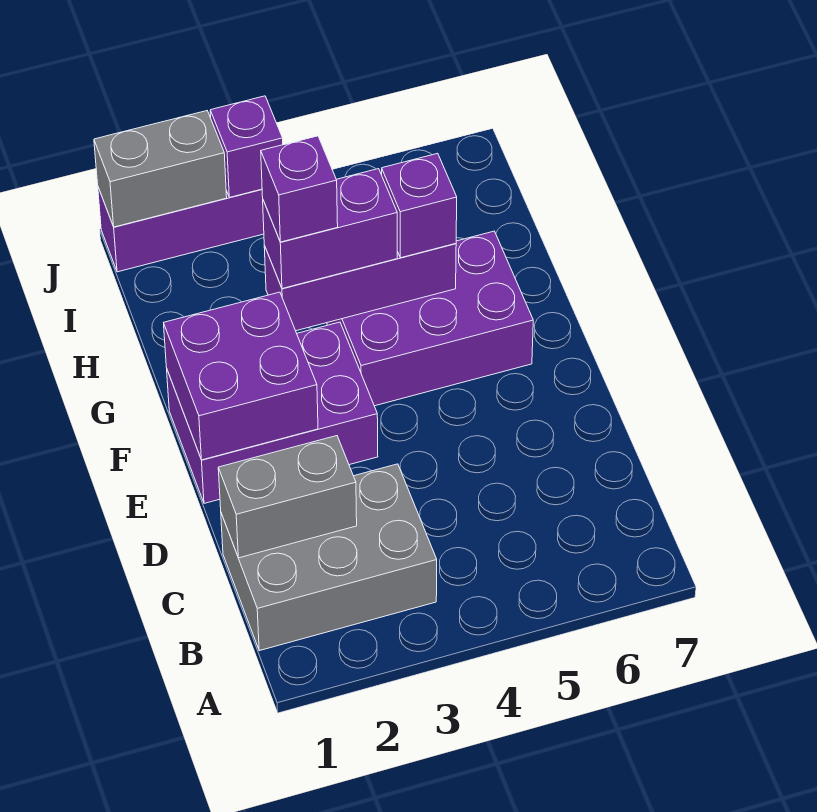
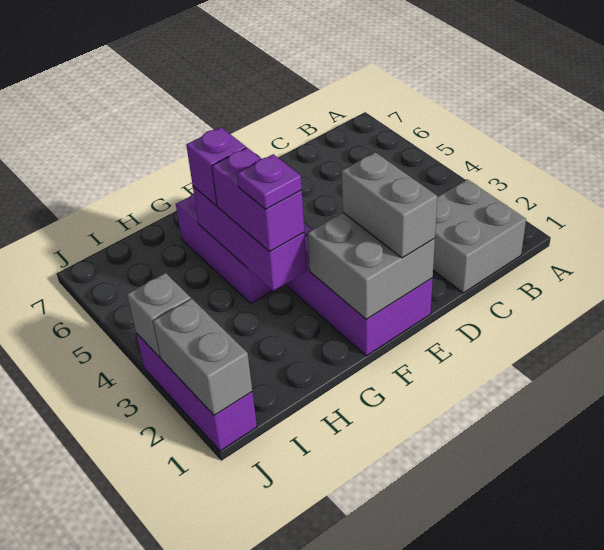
grey 2x3 brick [221,464,437,651] -> grey 2x2 brick [433,179,526,293]
grey 1x2 brick [218,436,357,558] -> grey 1x2 brick moved to [342,152,437,258]
purple 2x2 brick [164,292,318,460] -> grey 2x2 brick [308,213,435,319]
purple 1x1 brick [261,136,338,242] -> purple 1x1 plate [237,154,302,209]
purple 1x1 brick [210,96,283,197] -> grey 1x1 brick [127,273,191,357]

